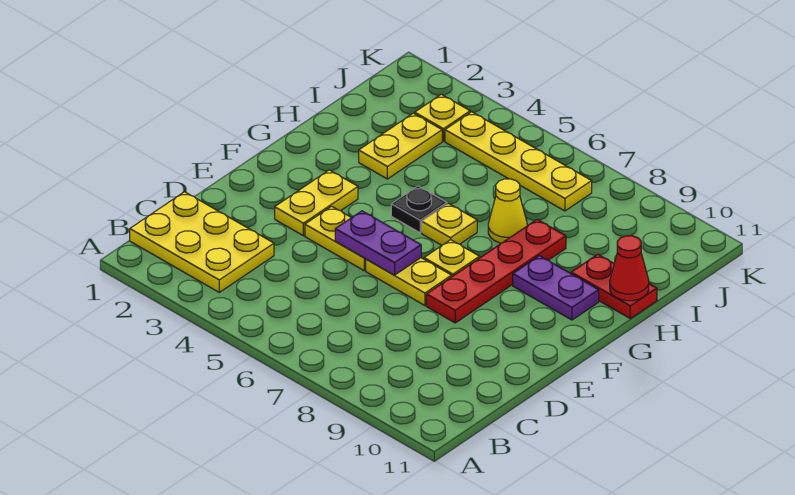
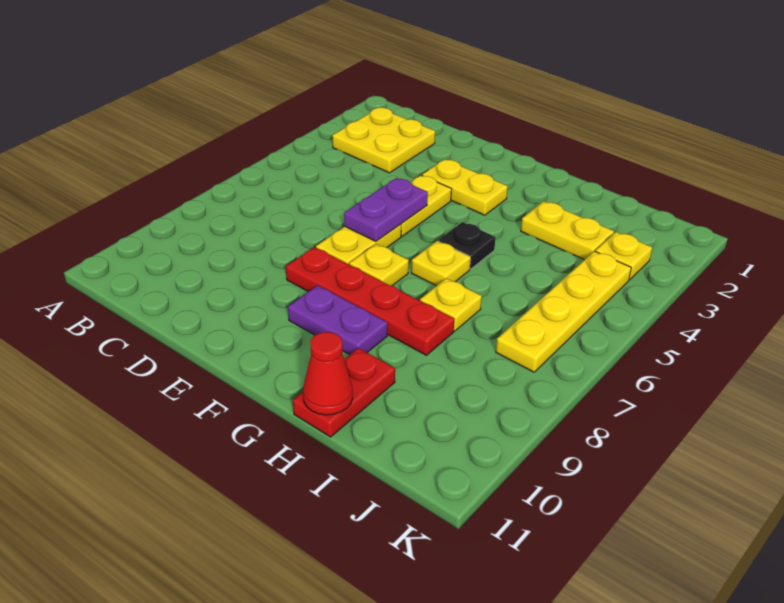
yellow 2x3 plate [130,192,274,292] -> yellow 2x2 plate [332,108,435,173]
purple 1x2 plate [513,256,599,320] -> purple 1x2 plate turned to [288,285,388,355]
yellow 1x1 cone [488,179,527,243] -> yellow 1x1 plate [420,278,482,331]

